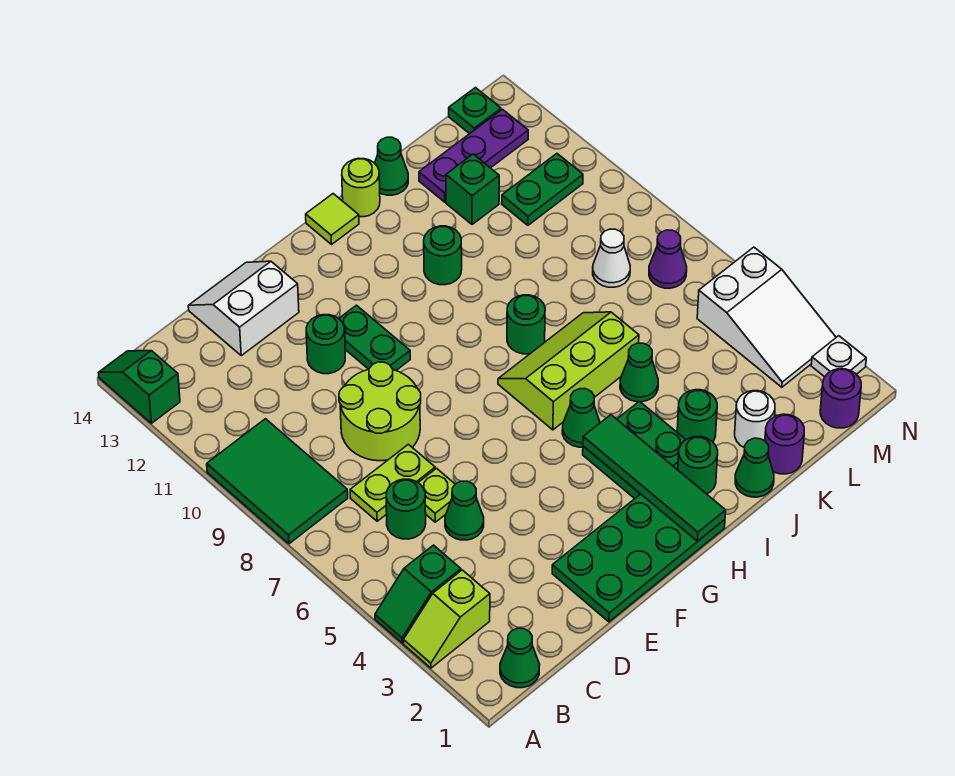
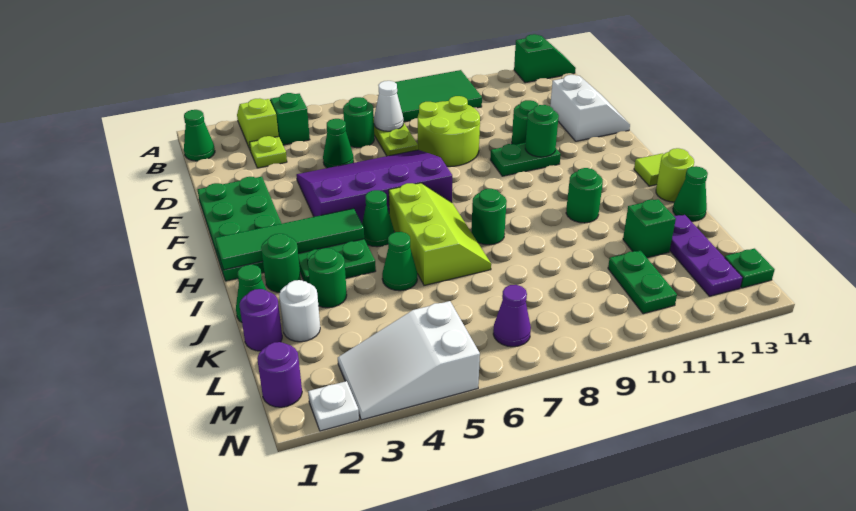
lime 1x1 plate [418,468,455,522] -> lime 1x1 plate moved to [249,136,287,168]
none -> purple 3x4 slope [296,150,452,223]
none -> green 1x1 round brick [525,105,559,157]
white 1x1 cone [593,229,630,287] -> white 1x1 cone moved to [374,81,403,131]

